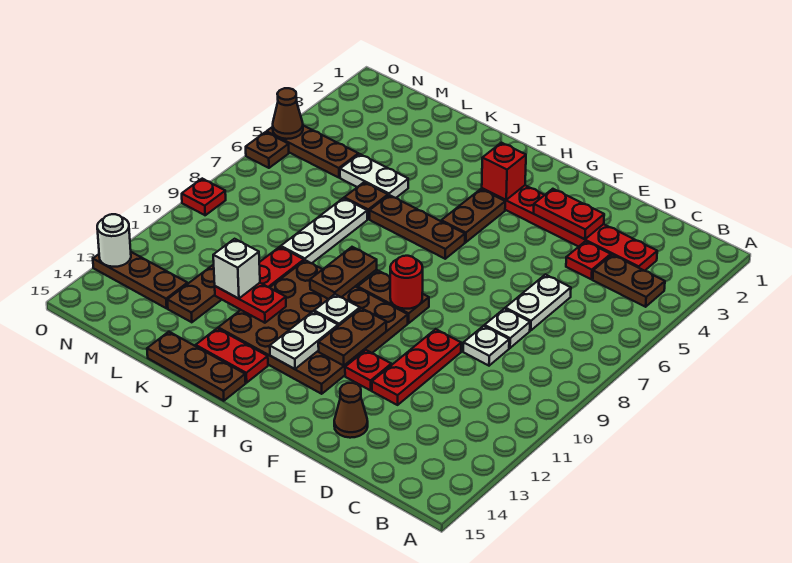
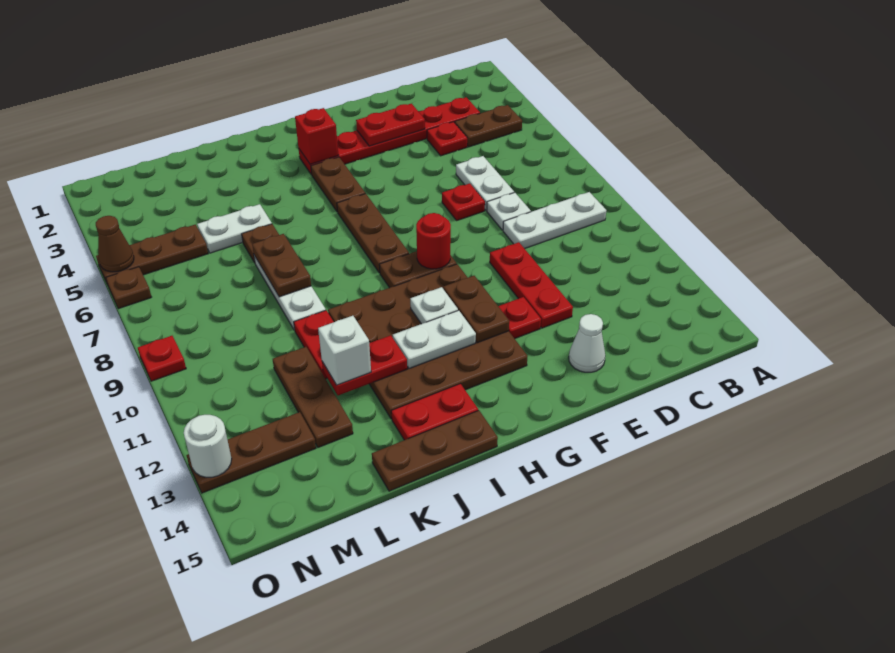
white 1x1 plate [463,326,509,366] -> white 1x3 plate [503,192,606,249]
none -> red 1x1 plate [442,183,485,220]
brown 1x1 cone [334,383,368,438] -> white 1x1 cone [569,314,605,372]
brown 1x3 plate [370,195,465,259] -> brown 1x3 plate turned to [337,194,409,273]
white 1x2 plate [270,311,338,369] -> white 1x2 plate turned to [393,310,476,368]
brown 1x2 plate [310,247,377,299] -> brown 1x2 plate moved to [252,234,311,297]

